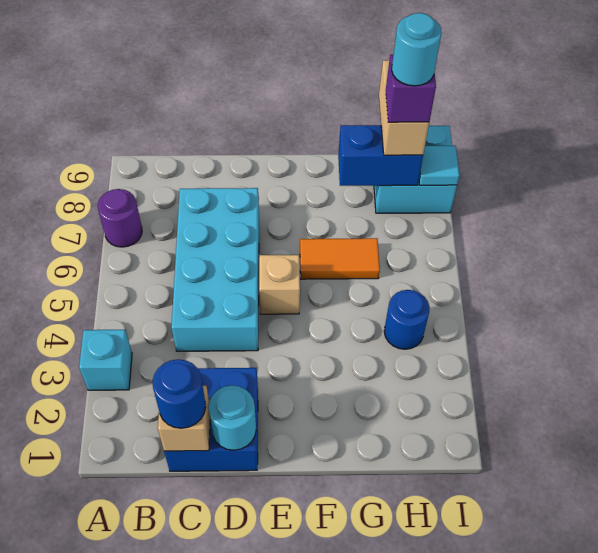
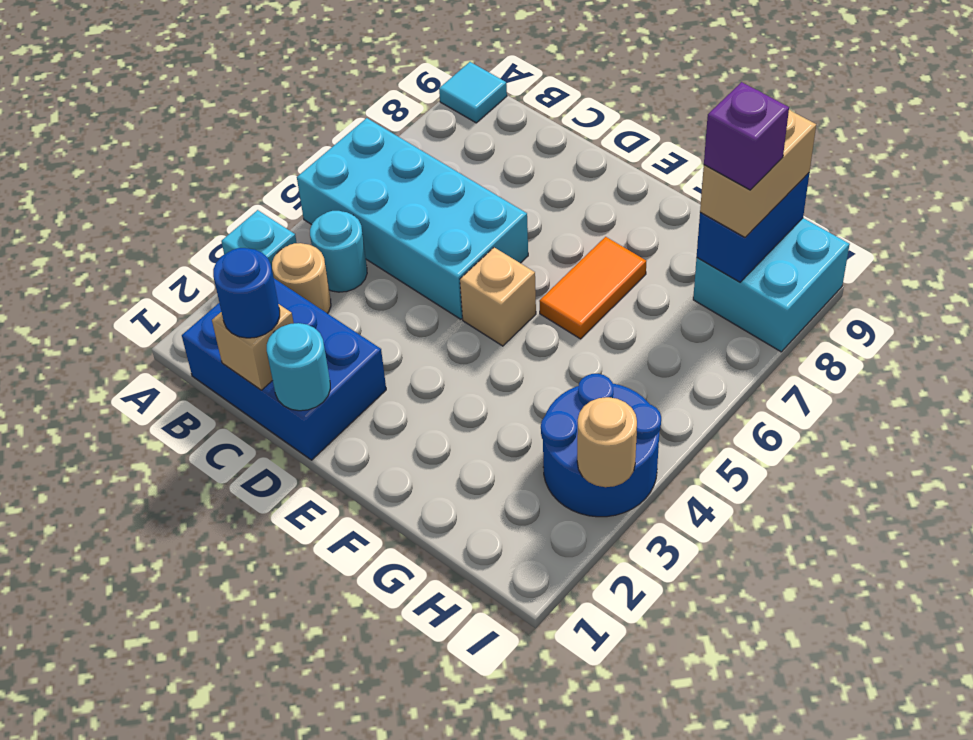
purple 1x1 round brick [98,189,142,247] -> none
none -> tan 1x1 round brick [272,243,331,314]
blue 2x2 brick [164,368,258,471] -> blue 2x3 brick [182,279,386,460]
cyan 2x4 brick [172,188,259,351] -> cyan 2x4 brick turned to [297,118,528,319]
orange 1x2 tile [300,238,380,279] -> orange 1x2 tile turned to [539,237,646,339]
blue 1x2 brick [338,125,423,186] -> blue 1x2 brick turned to [697,173,809,282]
blue 1x1 round brick [384,290,430,349] -> blue 2x2 round brick [541,374,661,517]
cyan 1x1 round brick [392,13,441,86] -> cyan 1x1 round brick moved to [310,211,367,292]
none -> tan 1x1 round brick [577,397,637,487]
cyan 1x1 tile [419,146,460,185] -> cyan 1x1 tile moved to [439,62,507,123]

